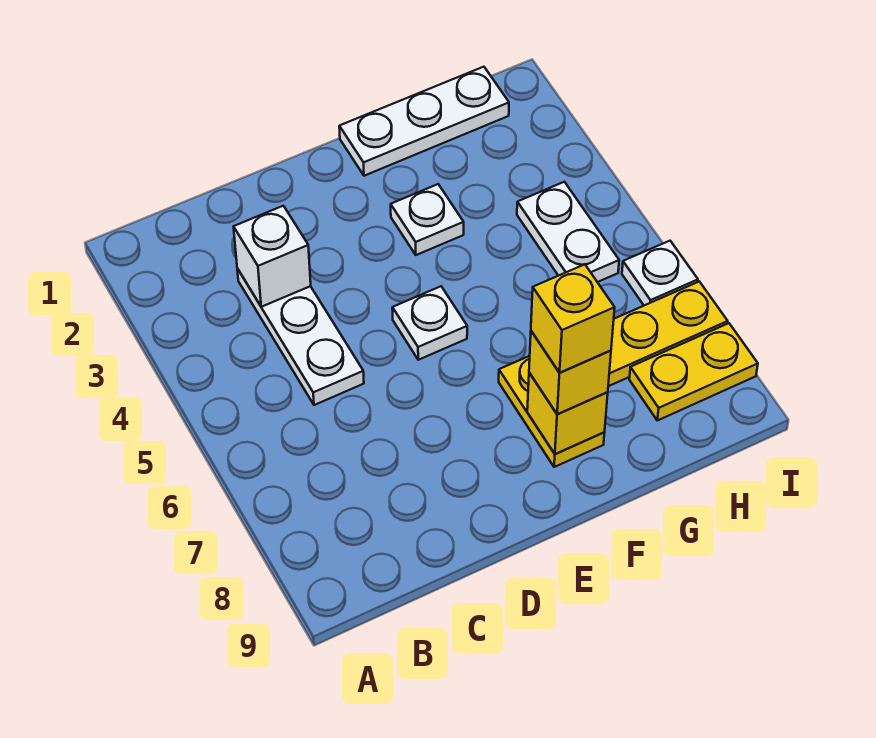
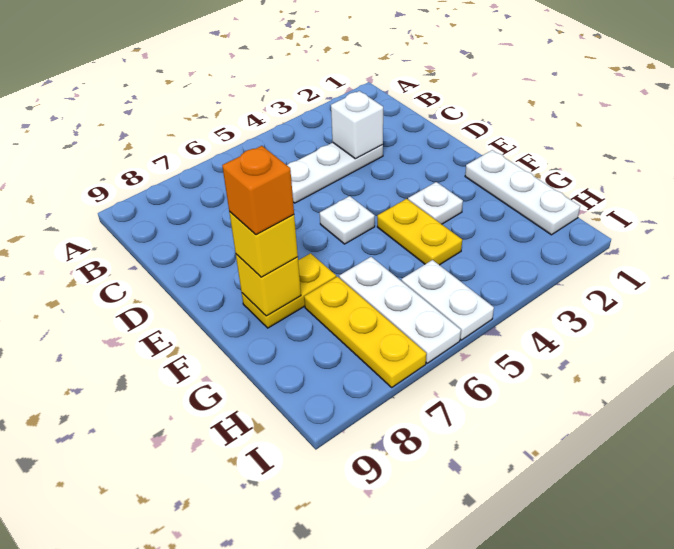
yellow 1x1 brick [531,264,615,373] -> orange 1x1 brick [222,146,294,235]
white 1x2 plate [517,182,619,282] -> white 1x2 plate turned to [401,260,494,340]
yellow 1x2 plate [629,323,758,421] -> yellow 1x2 plate moved to [377,199,462,265]
white 1x1 plate [622,241,698,305] -> white 1x3 plate [339,257,461,363]

